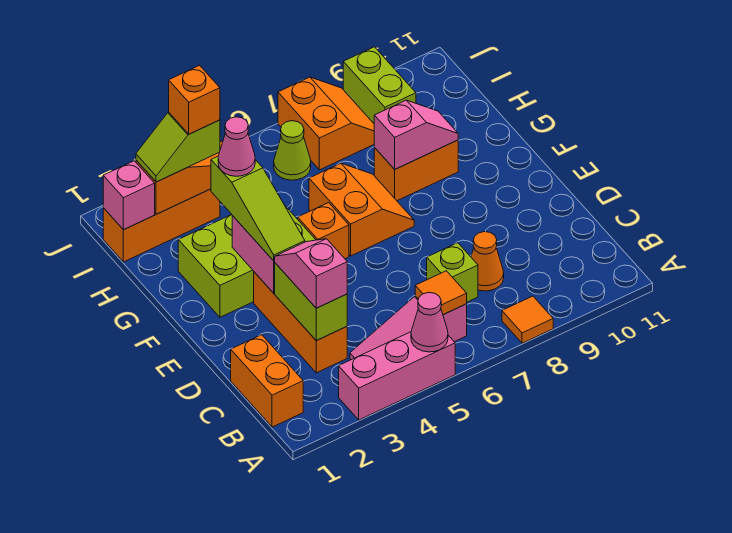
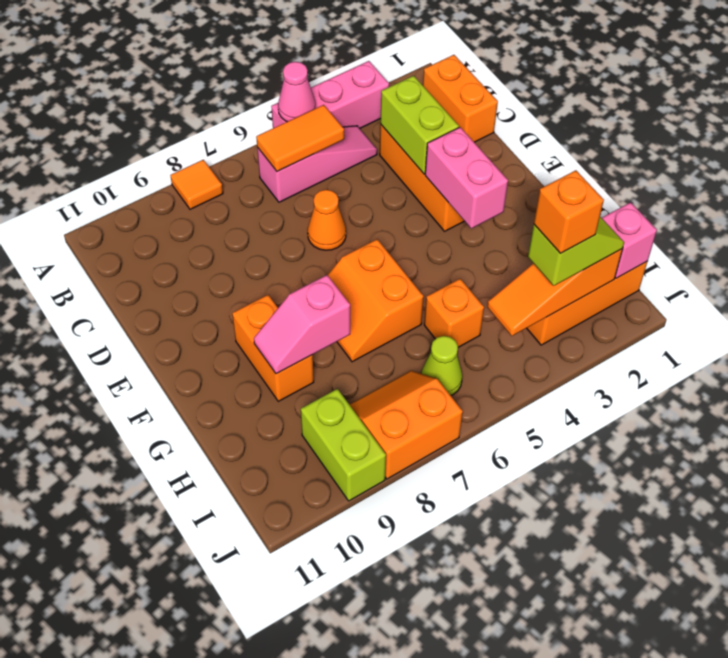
orange 1x1 tile [415,271,467,315] -> orange 1x2 tile [256,105,344,172]
pink 1x2 slope [275,239,347,308] -> none
lime 1x1 brick [427,243,478,302] -> none
orange 1x1 cone [471,232,504,291] -> orange 1x1 cone moved to [308,190,346,250]
lime 1x3 slope [211,156,305,261] -> none
lime 2x3 brick [178,206,316,317] -> none
orange 1x1 brick [298,203,349,259] -> orange 1x1 brick moved to [424,279,484,347]
pink 1x1 cone [218,117,255,176] -> none
orange 1x2 brick [374,140,458,201] -> orange 1x2 brick turned to [232,295,314,401]
orange 2x2 slope [278,77,374,170] -> orange 2x2 slope turned to [349,371,463,479]

